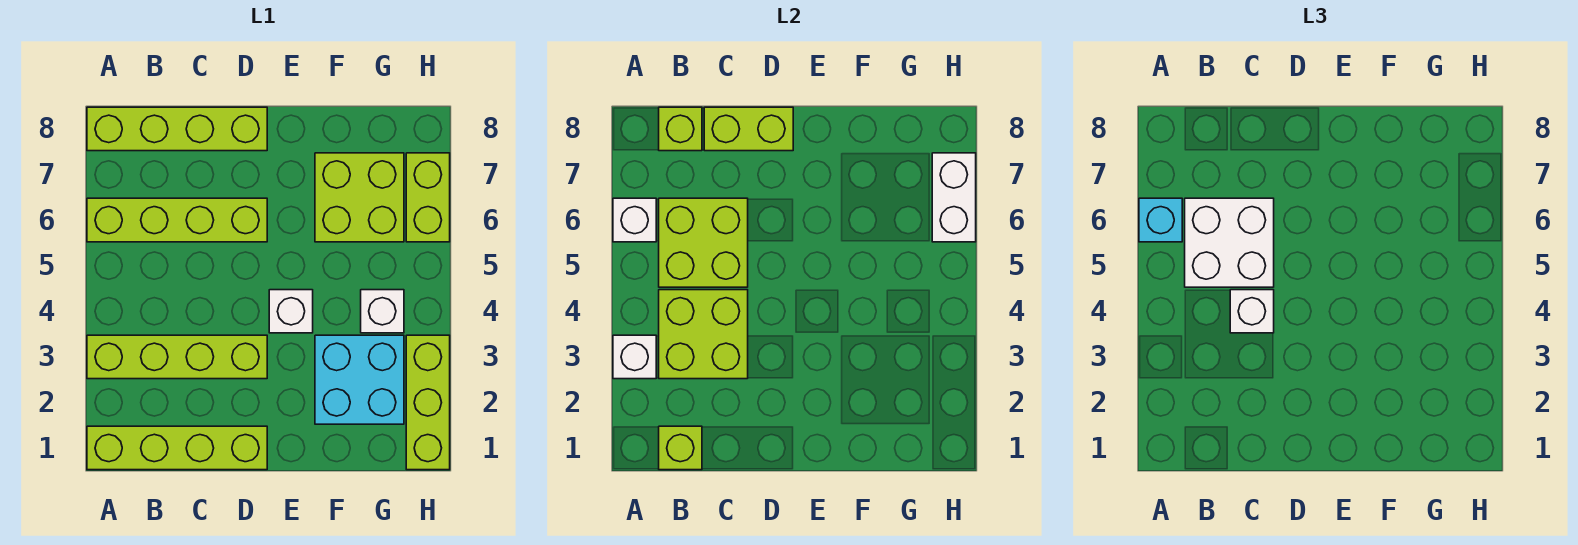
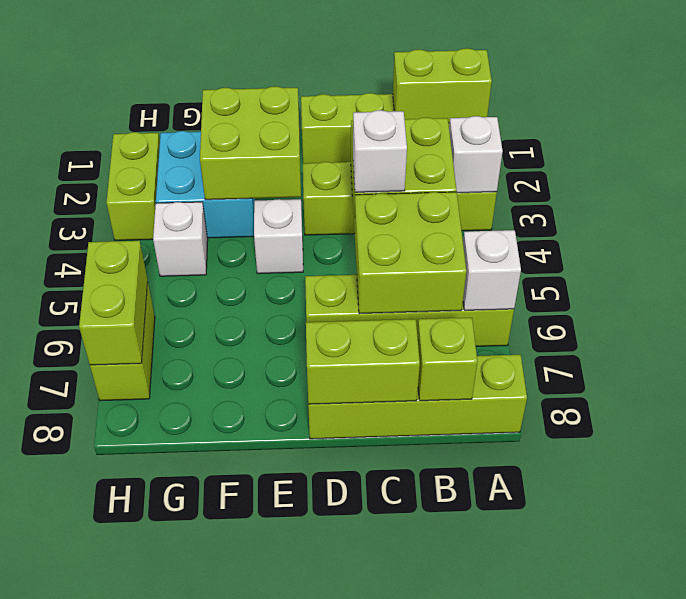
cyan 1x1 brick [1139,198,1182,242] -> none
lime 1x1 brick [659,426,702,470] -> lime 1x2 brick [393,48,492,123]
white 2x2 brick [1185,198,1274,287] -> none
lime 2x2 brick [315,153,404,242] -> lime 2x2 brick moved to [200,86,301,200]
lime 1x3 brick [406,335,450,470] -> lime 1x2 brick [106,132,160,240]
white 1x2 brick [932,153,976,242] -> lime 1x2 brick [79,241,148,365]

